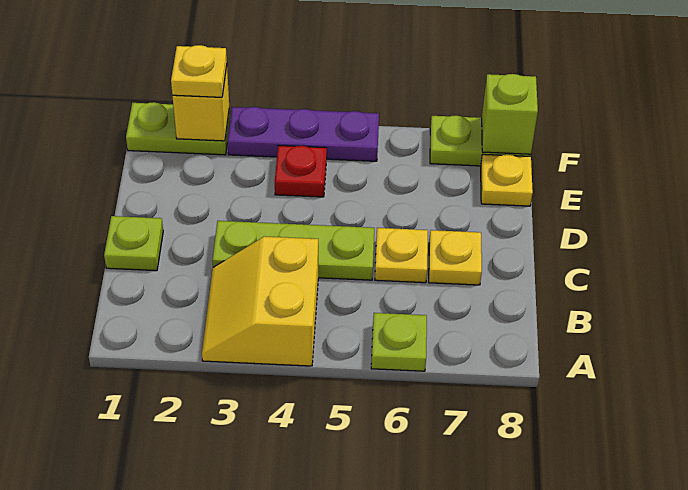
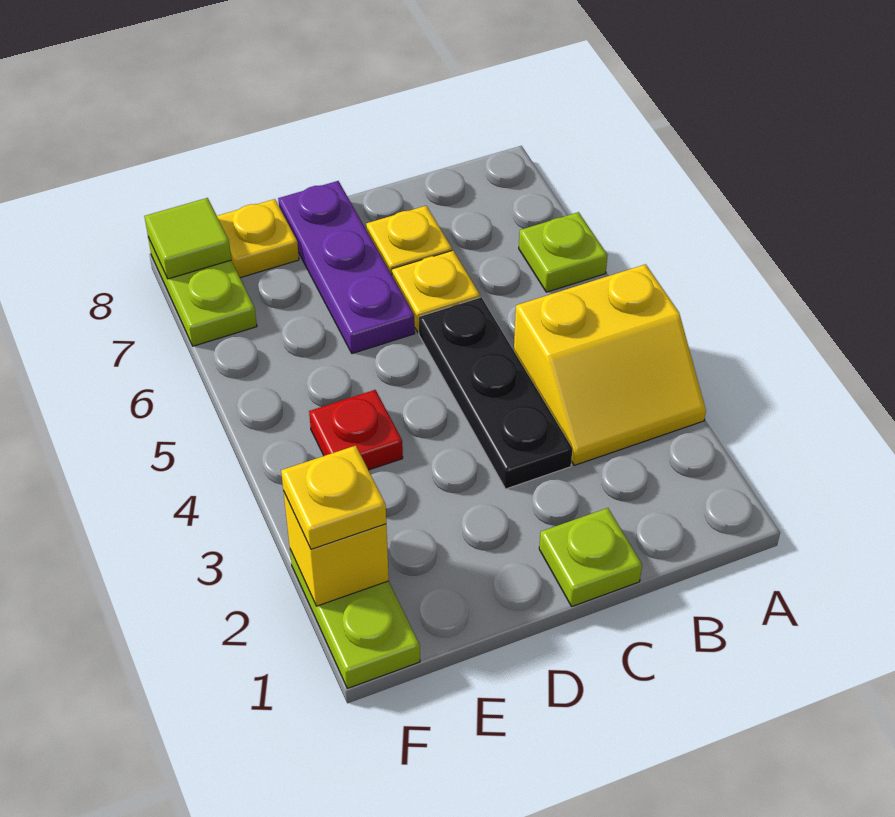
lime 1x3 plate [212,221,374,280] -> black 1x3 plate [419,297,572,489]
purple 1x3 plate [227,107,379,161] -> purple 1x3 plate moved to [278,181,415,354]
lime 1x1 brick [482,74,538,154] -> lime 1x1 tile [144,198,231,279]

